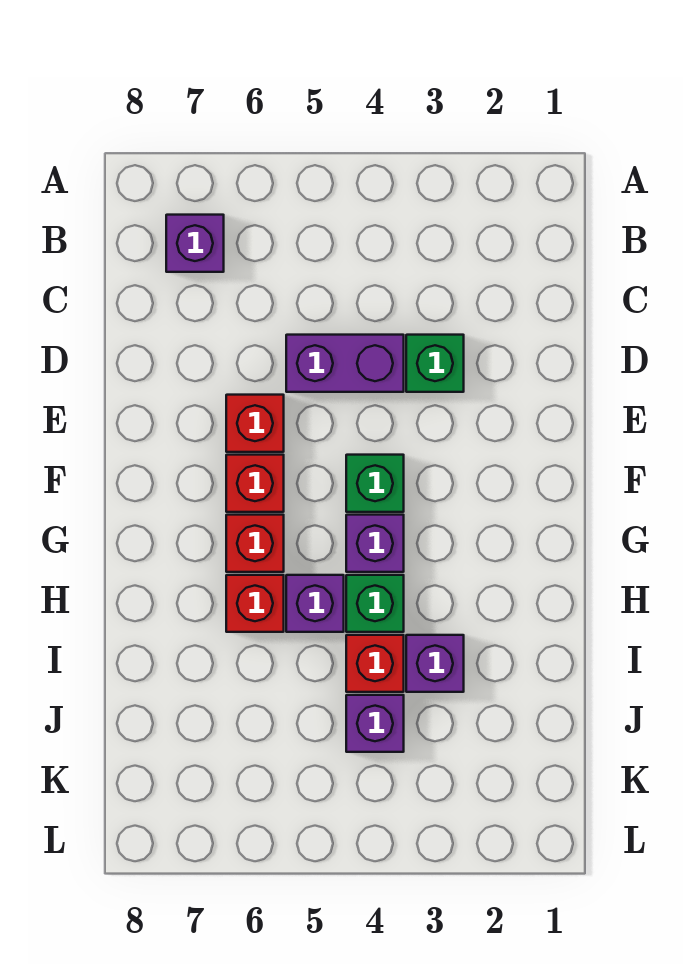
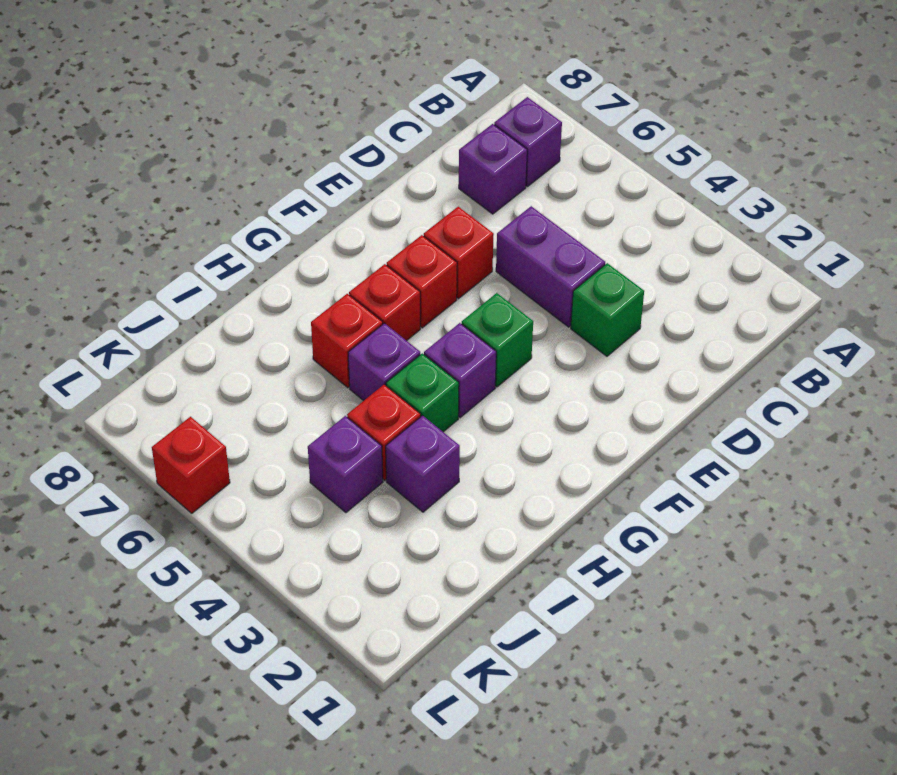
none -> purple 1x1 brick [459,124,527,214]
none -> red 1x1 brick [152,417,230,513]

